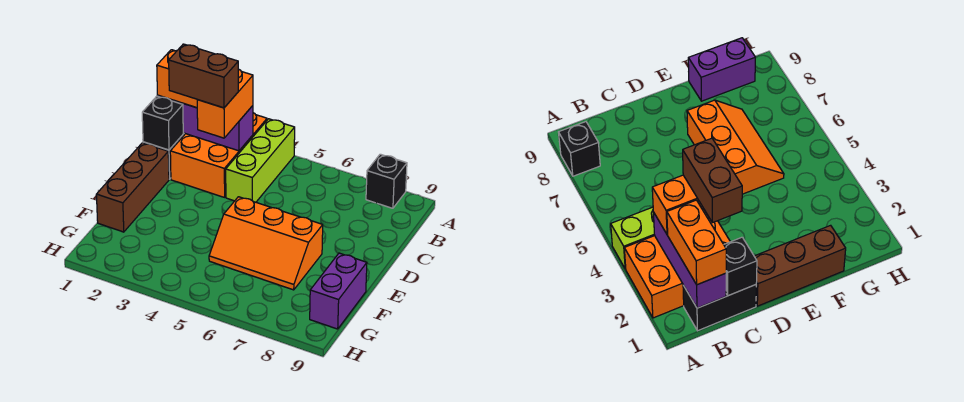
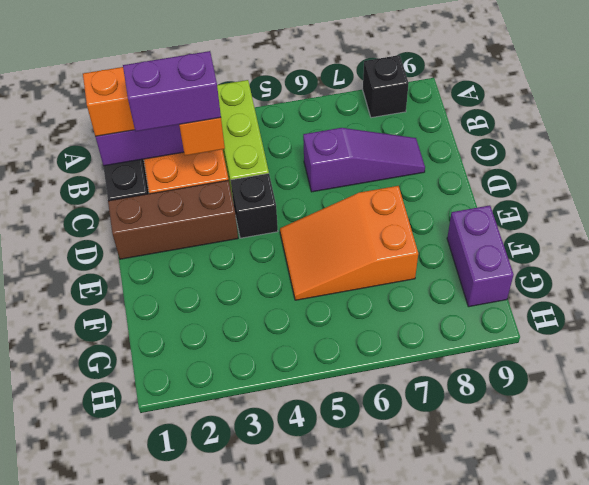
black 1x1 brick [142,96,183,150] -> black 1x1 brick moved to [231,173,278,238]
brown 1x2 brick [169,44,238,108] -> purple 1x2 brick [123,51,221,132]
none -> purple 1x3 slope [303,128,425,192]
brown 1x3 brick [96,143,169,232] -> brown 1x3 brick turned to [108,180,238,259]
orange 2x3 slope [209,197,323,290] -> orange 2x3 slope turned to [280,186,418,300]

